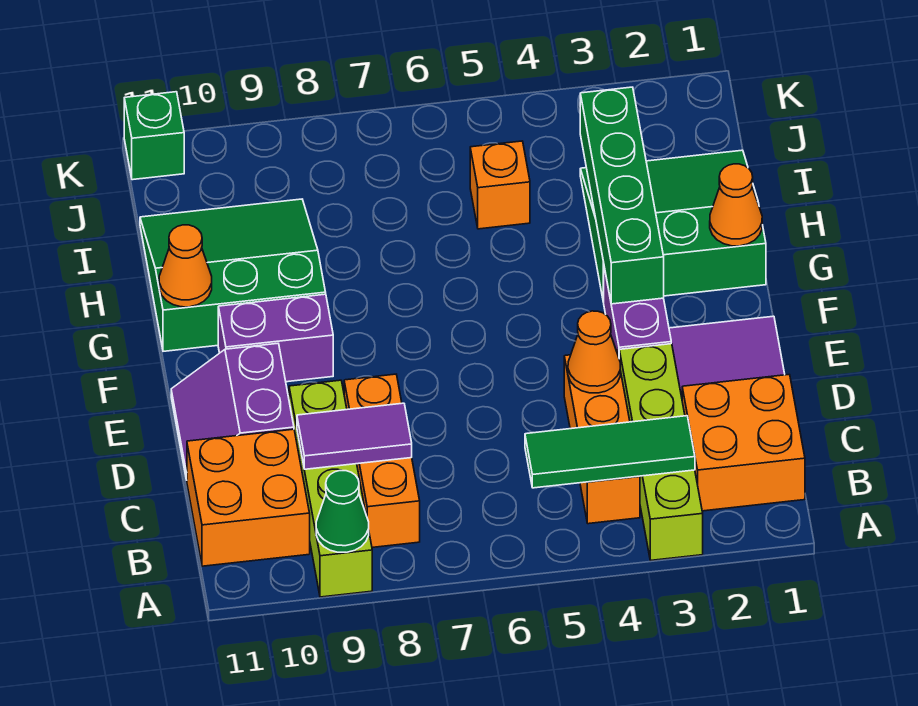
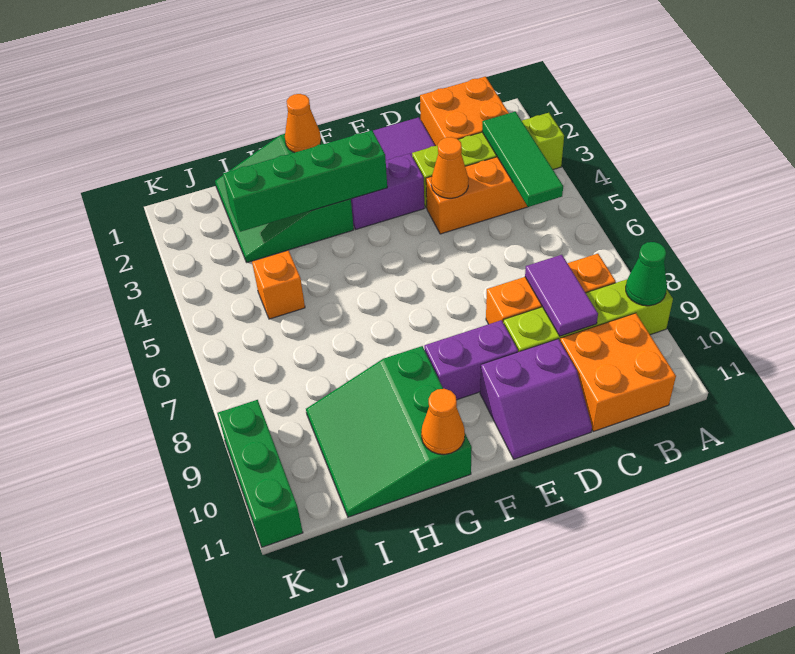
purple 1x2 brick [218,294,333,382] -> purple 1x2 brick turned to [424,320,518,400]
green 1x1 brick [124,92,184,180] -> green 1x3 brick [217,400,303,547]

